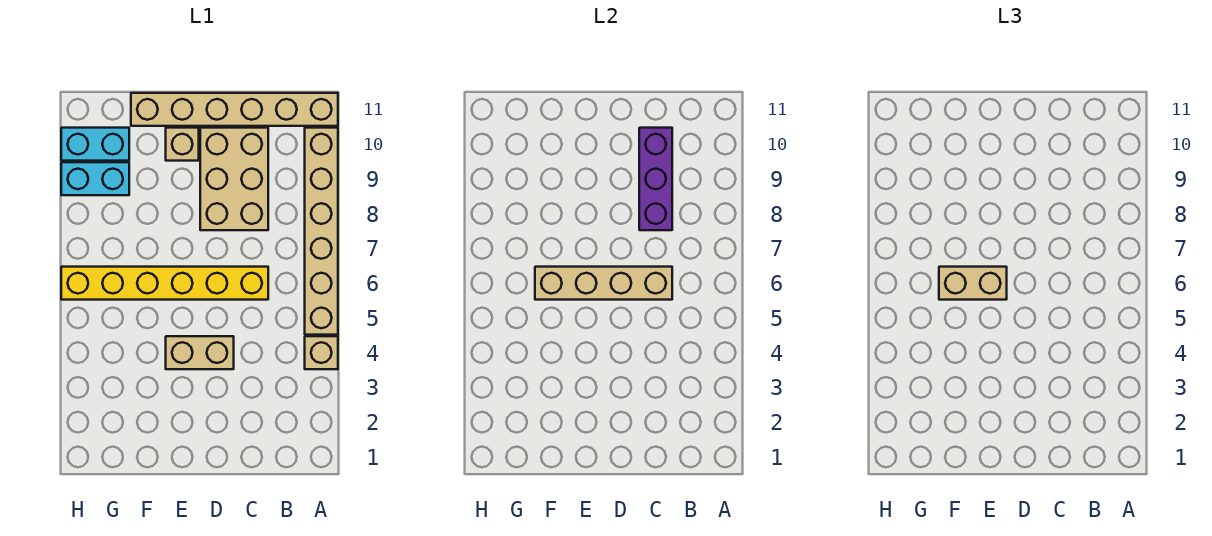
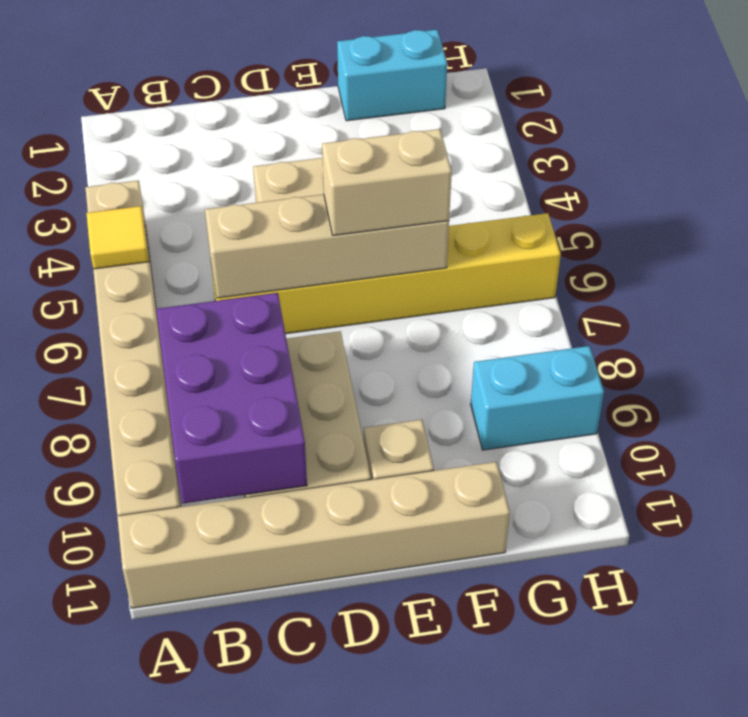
none -> yellow 1x1 tile [86,206,149,269]
purple 1x3 brick [639,128,672,230] -> purple 2x3 brick [156,293,307,504]
cyan 1x2 brick [61,128,129,161] -> cyan 1x2 brick moved to [337,30,447,121]

